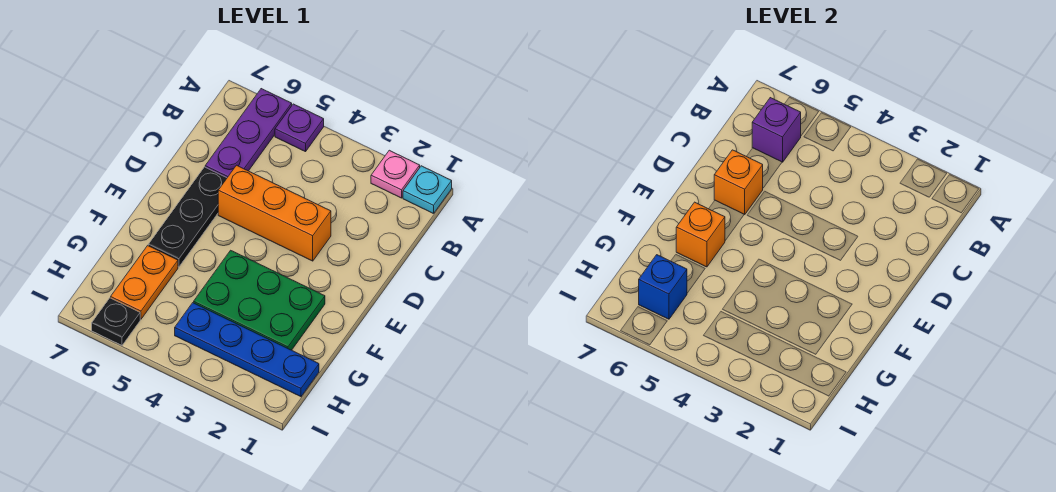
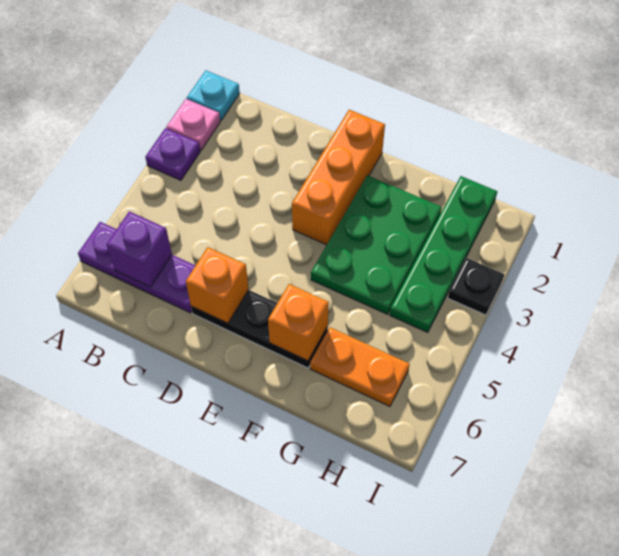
purple 1x1 plate [275,104,324,152] -> purple 1x1 plate moved to [145,128,200,180]
orange 1x3 brick [218,165,331,261] -> orange 1x3 brick moved to [292,110,385,245]
blue 1x4 plate [175,303,319,397] -> green 1x4 plate [390,176,497,333]
blue 1x1 brick [639,255,687,319] -> none
black 1x1 plate [92,298,140,345] -> black 1x1 plate moved to [448,258,505,315]

